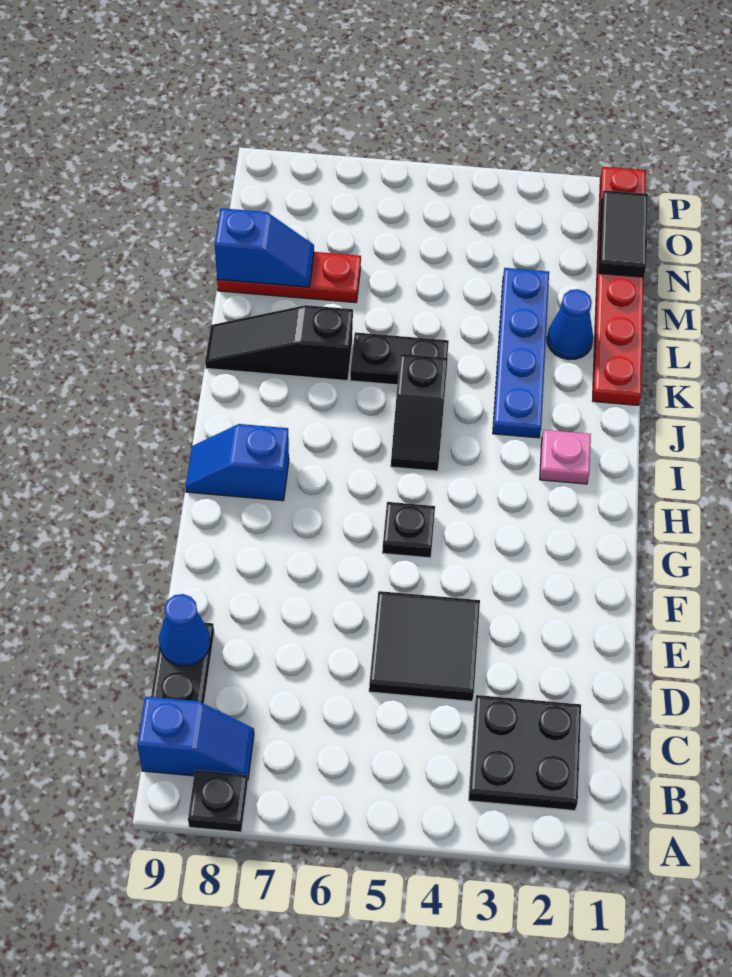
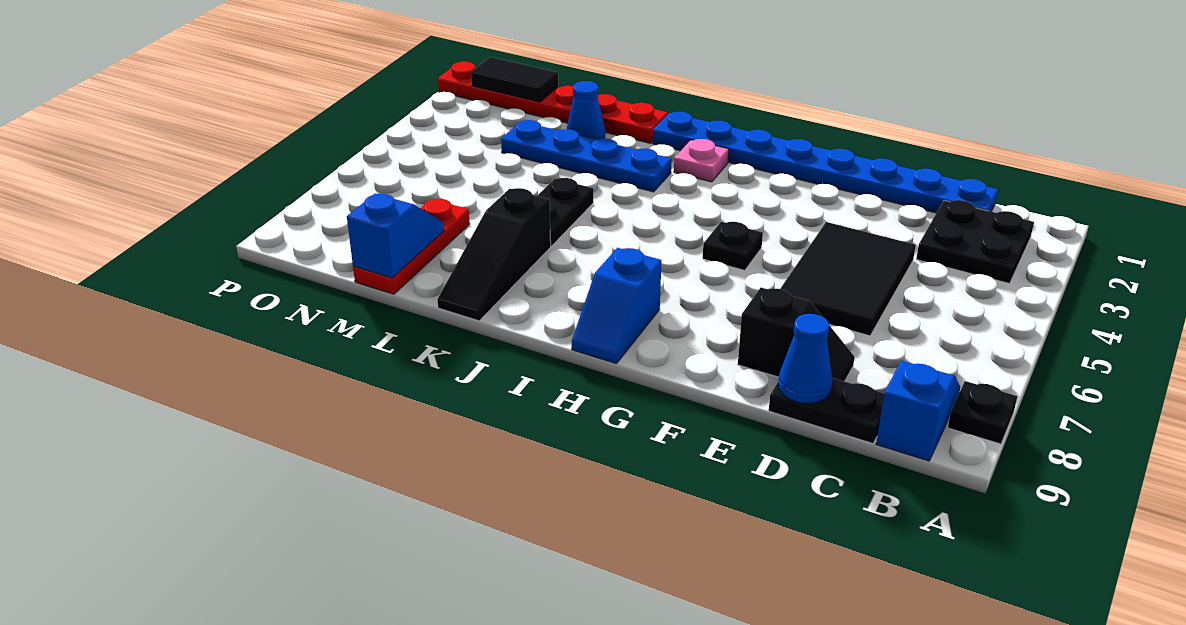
none -> blue 1x8 plate [653,112,998,213]
black 2x2 tile [369,591,480,701] -> black 2x3 tile [780,222,916,336]
black 1x2 slope [391,354,448,471] -> black 1x2 slope moved to [738,288,854,381]

